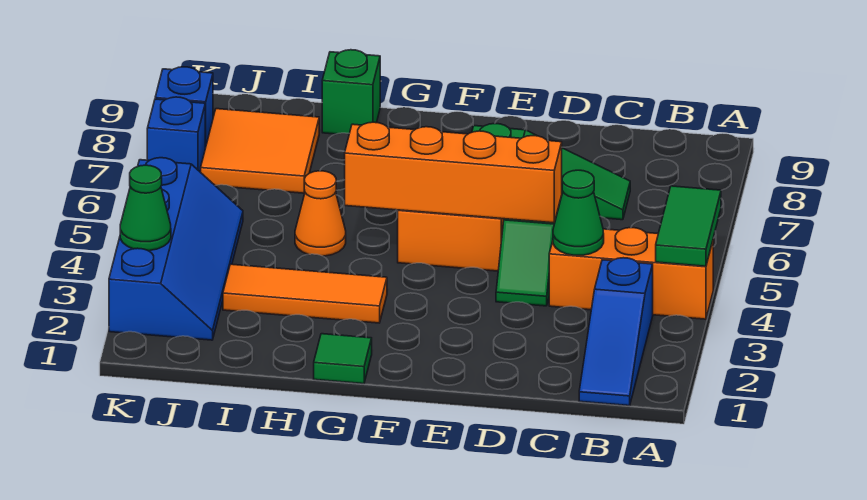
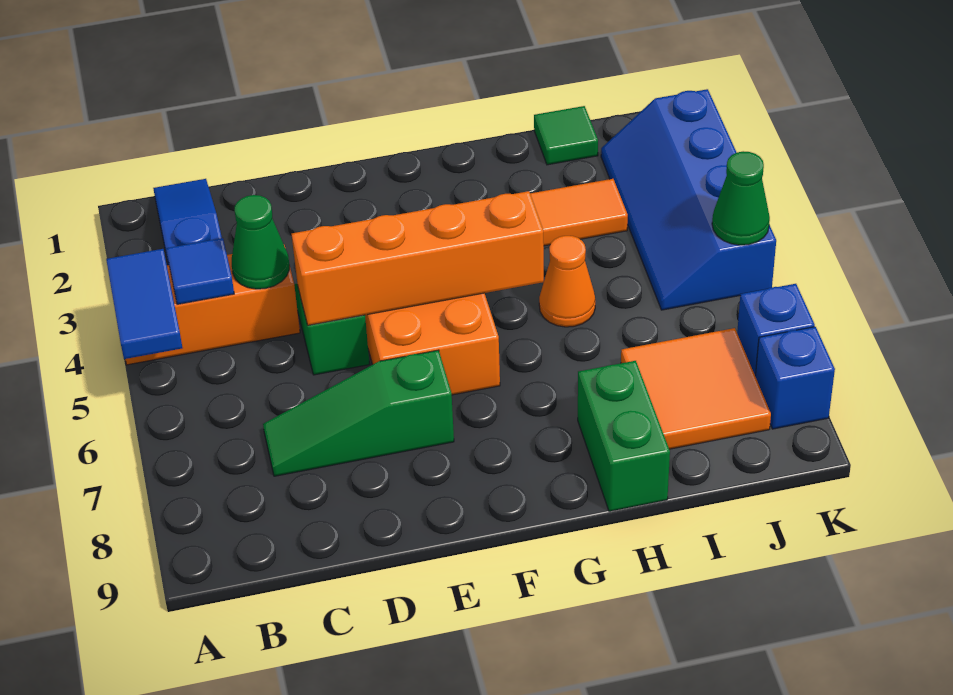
green 1x2 tile [656,186,721,266] -> blue 1x2 tile [106,249,182,359]
none -> blue 1x1 tile [166,238,234,304]
green 1x1 tile [314,334,372,384] -> green 1x1 tile moved to [534,106,598,165]
green 1x1 brick [322,50,380,134] -> green 1x2 brick [578,361,670,511]
green 1x1 cone [120,165,171,251] -> green 1x1 cone moved to [712,151,770,245]

